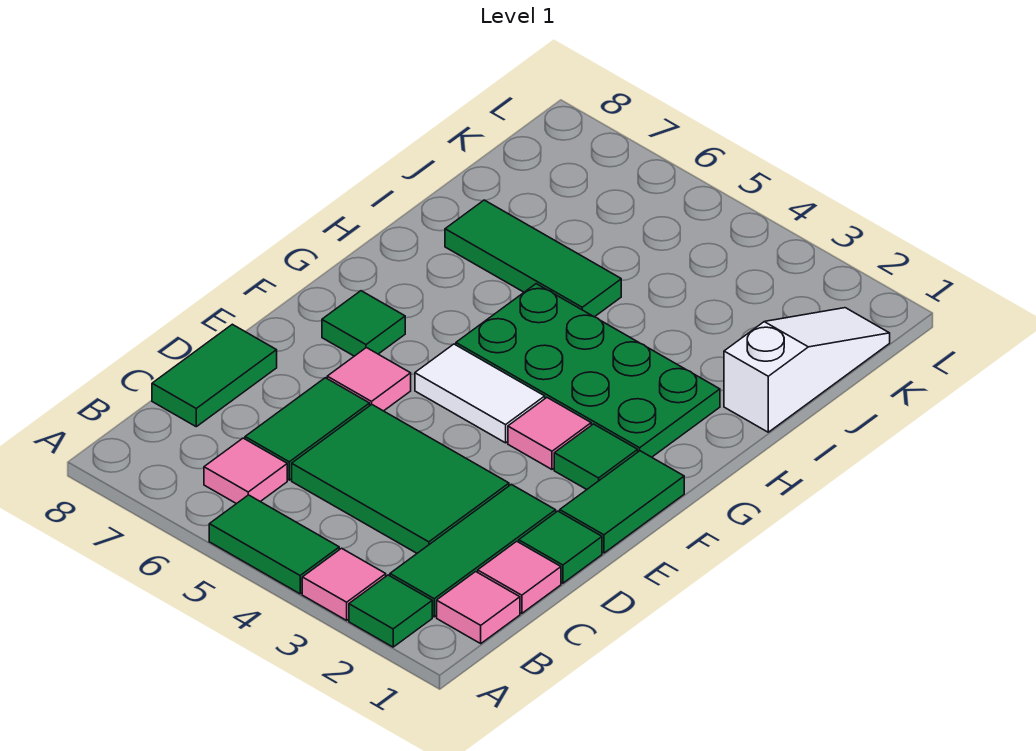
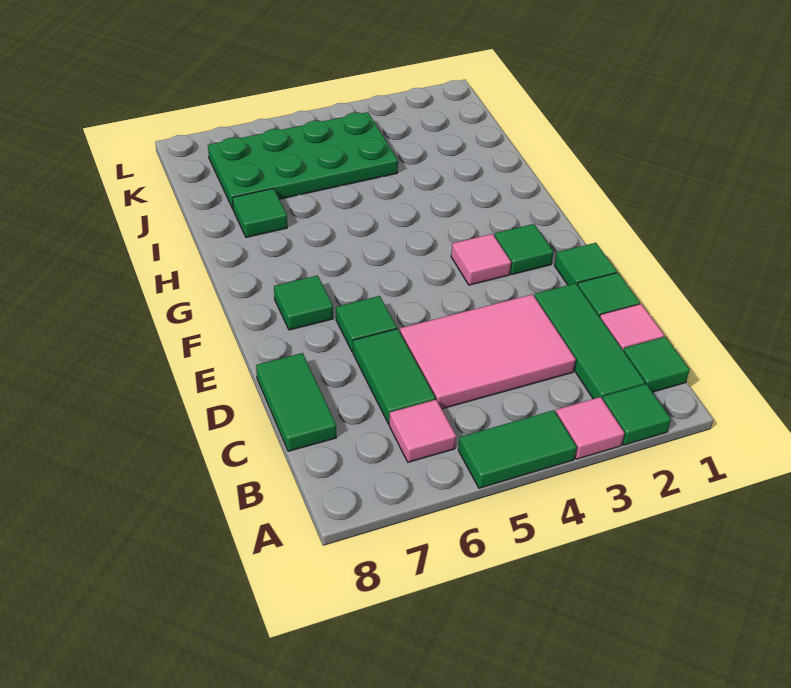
pink 1x1 tile [437,572,520,643] -> green 1x1 tile [623,337,690,392]
green 2x3 tile [292,405,509,553] -> pink 2x3 tile [400,294,576,409]
green 1x2 tile [560,451,684,553] -> green 1x1 tile [554,243,617,285]
pink 1x1 tile [327,348,411,411] -> green 1x1 tile [336,296,397,352]
white 1x2 tile [415,344,545,443] -> none
green 2x4 plate [456,284,720,457] -> green 2x4 plate moved to [208,112,398,209]
white 1x3 slope [724,308,890,432] -> none
green 1x3 tile [445,200,621,317] -> green 1x1 tile [233,189,287,237]

